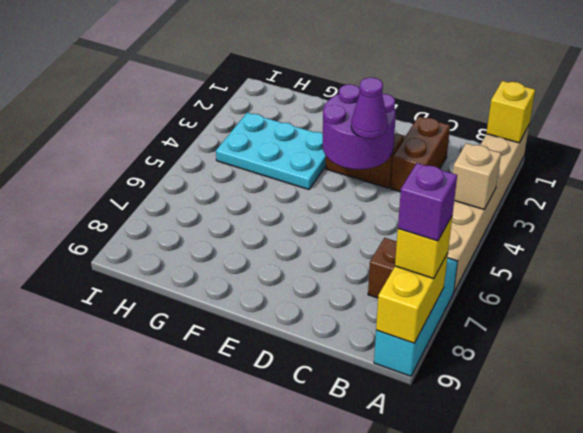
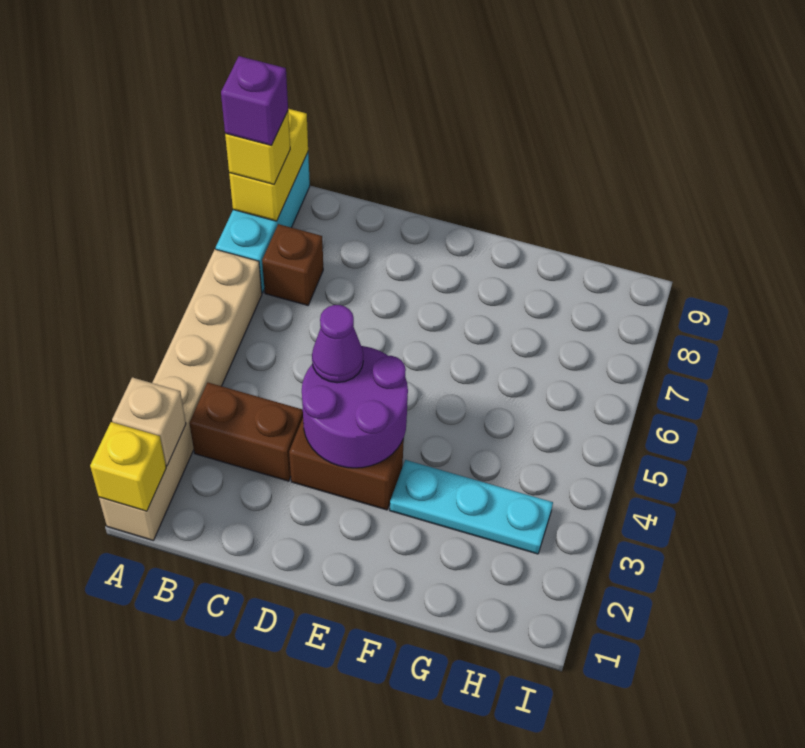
tan 1x1 brick [453,143,501,209] -> tan 1x1 brick moved to [112,377,186,466]
brown 1x2 brick [391,117,450,192] -> brown 1x2 brick turned to [189,383,303,481]
cyan 2x3 plate [216,113,326,189] -> cyan 1x3 plate [390,460,553,554]

